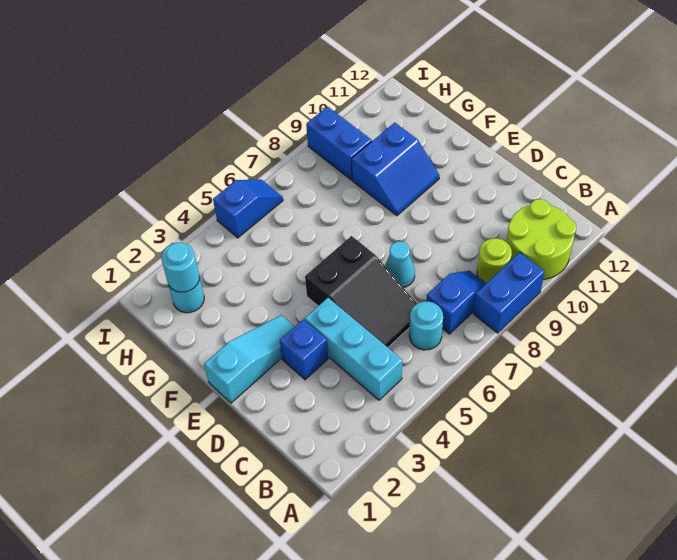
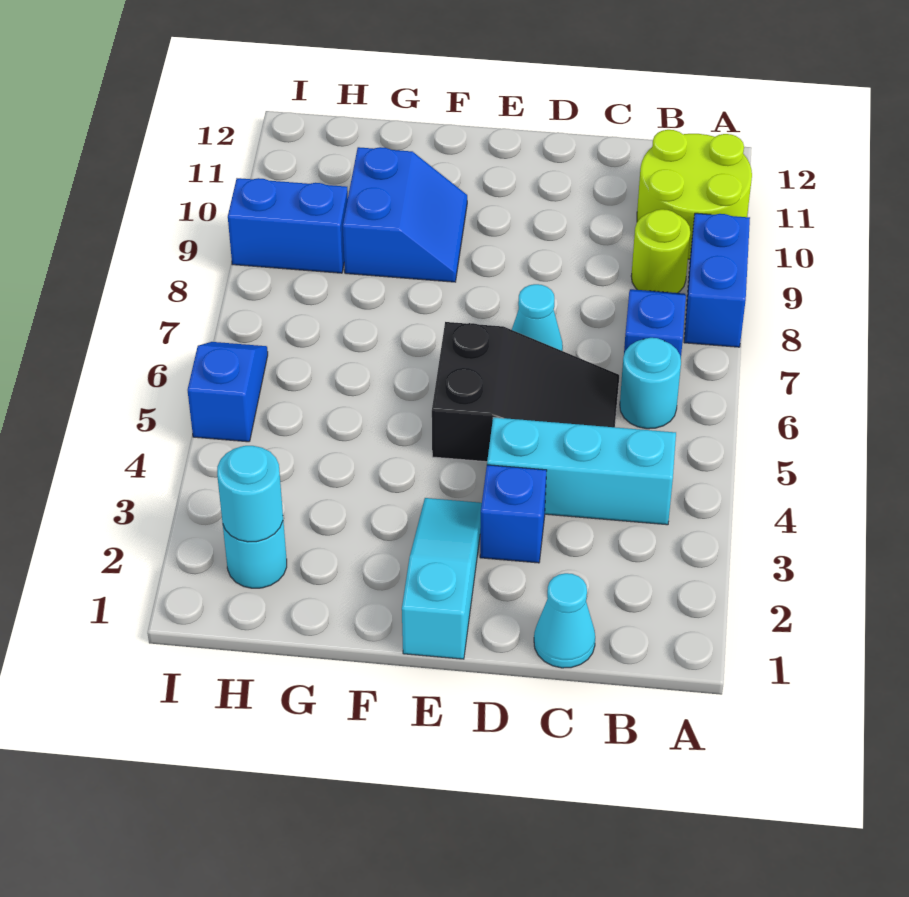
none -> cyan 1x1 cone [534,573,595,668]

